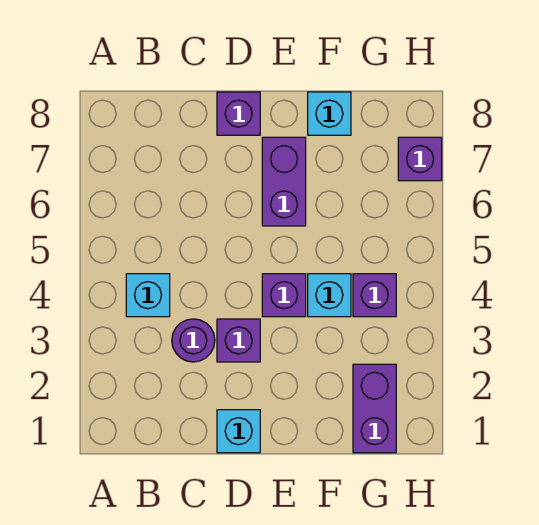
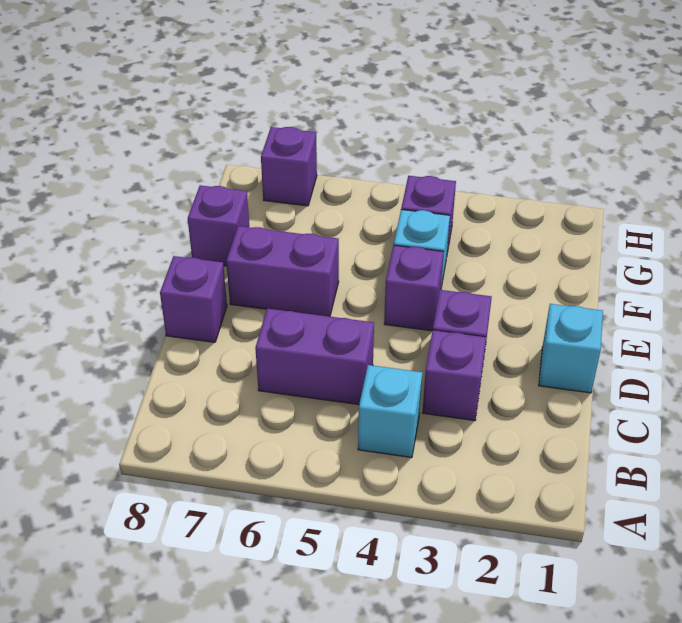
purple 1x1 round brick [172,319,215,362] -> purple 1x1 brick [422,330,486,421]
cyan 1x1 brick [308,92,351,135] -> purple 1x1 brick [188,185,249,266]
purple 1x2 brick [353,364,396,453] -> purple 1x2 brick moved to [255,308,374,405]

